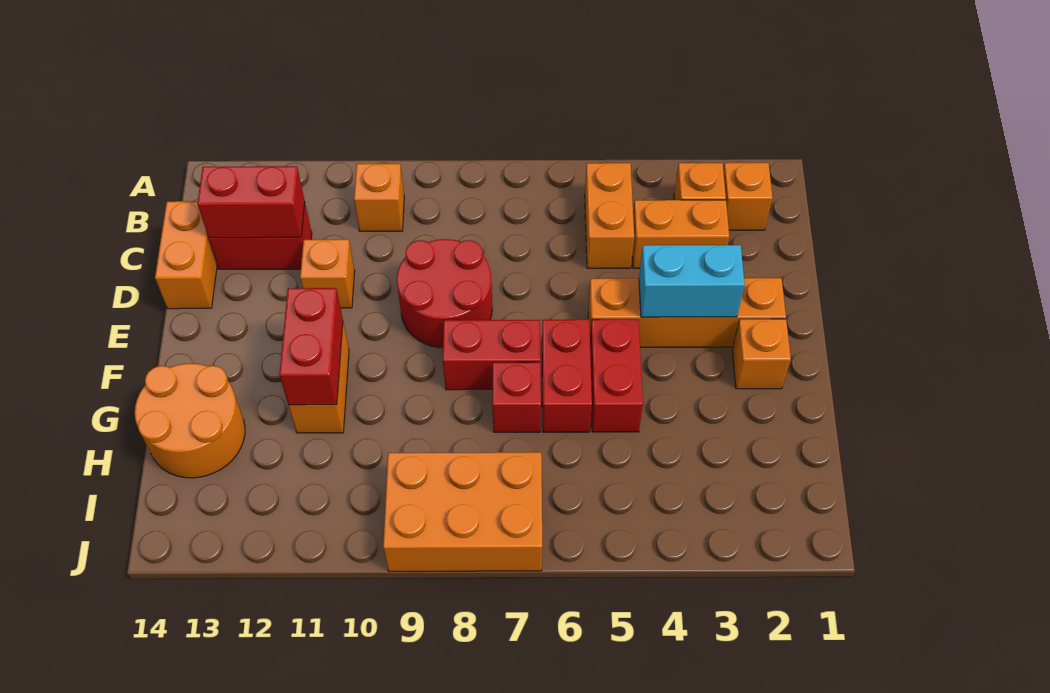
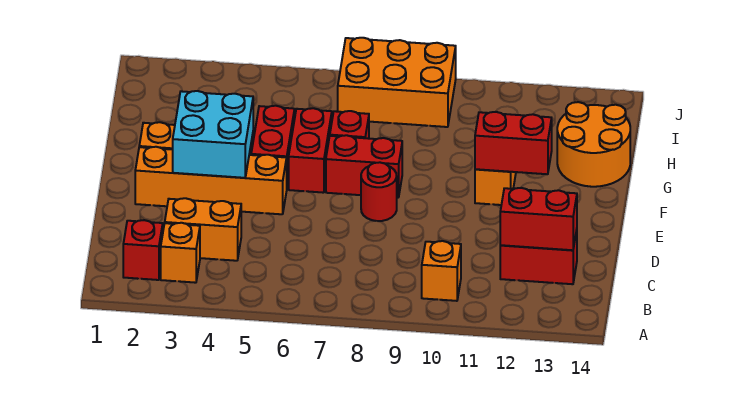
orange 1x1 brick [723,163,773,230] -> red 1x1 brick [123,220,163,280]
orange 1x2 brick [585,163,634,268] -> none
orange 1x2 brick [155,201,217,309] -> none
red 2x2 round brick [397,239,492,348] -> red 1x1 round brick [361,162,397,221]
orange 1x1 brick [300,239,355,308] -> none
cyan 1x2 brick [639,245,745,317] -> cyan 2x2 brick [173,91,253,178]
red 1x2 brick [279,288,343,405] -> red 1x2 brick turned to [475,112,552,174]

